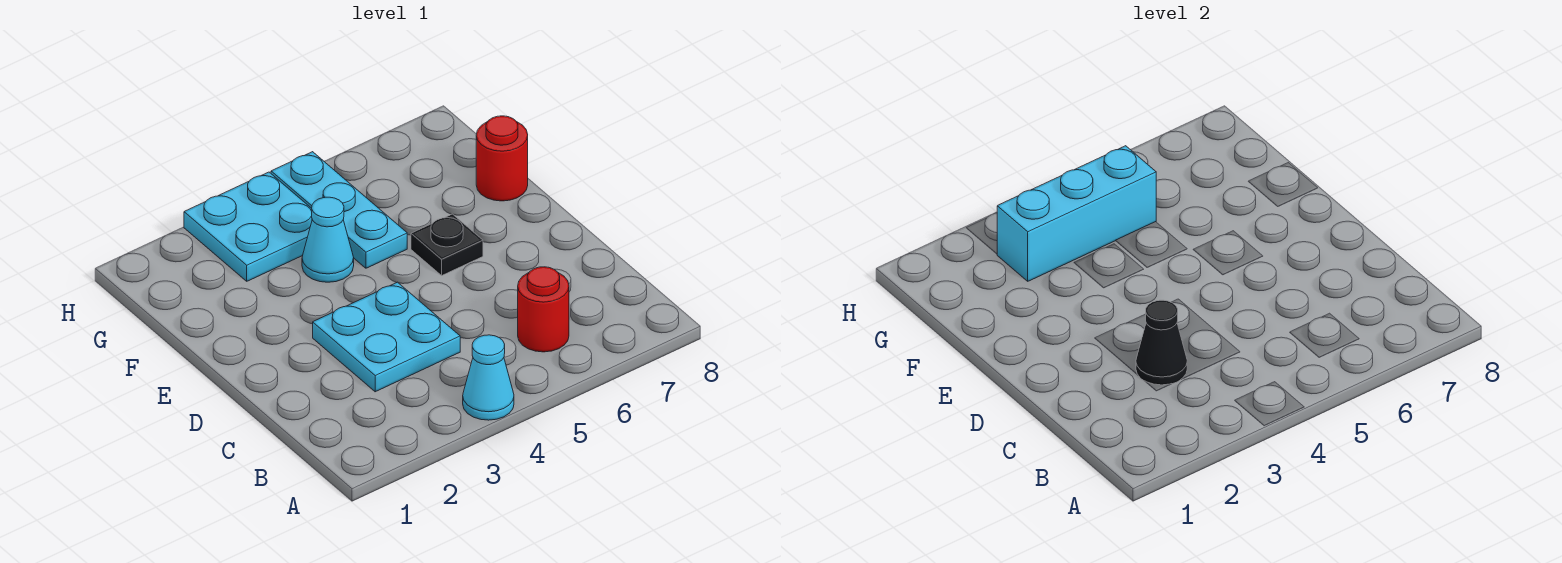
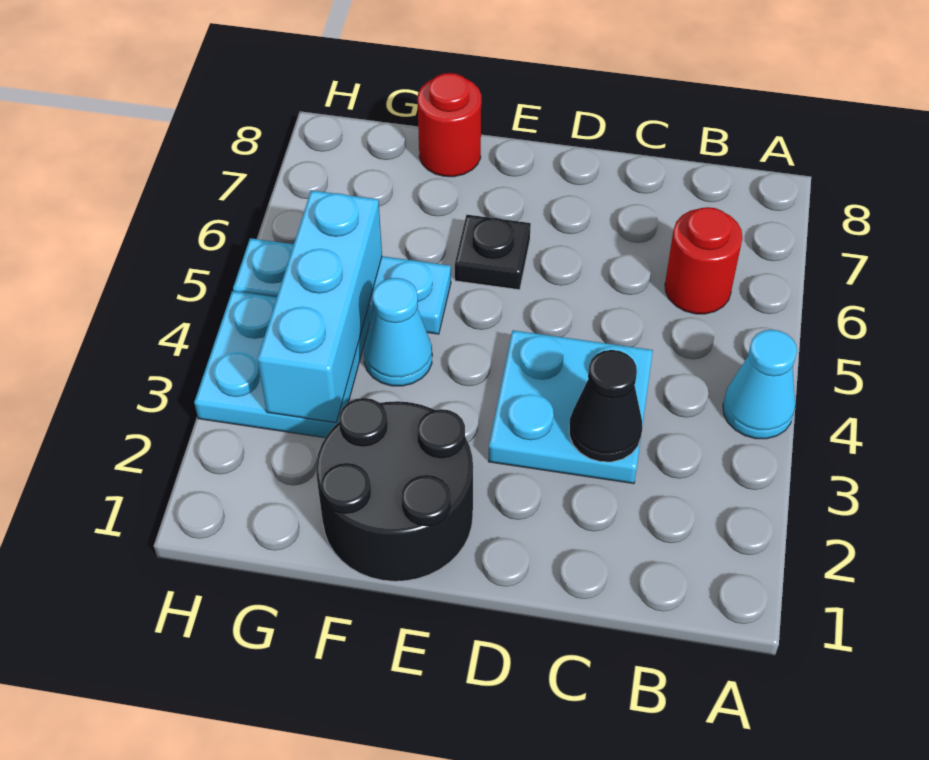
none -> black 2x2 round brick [316,398,473,581]

